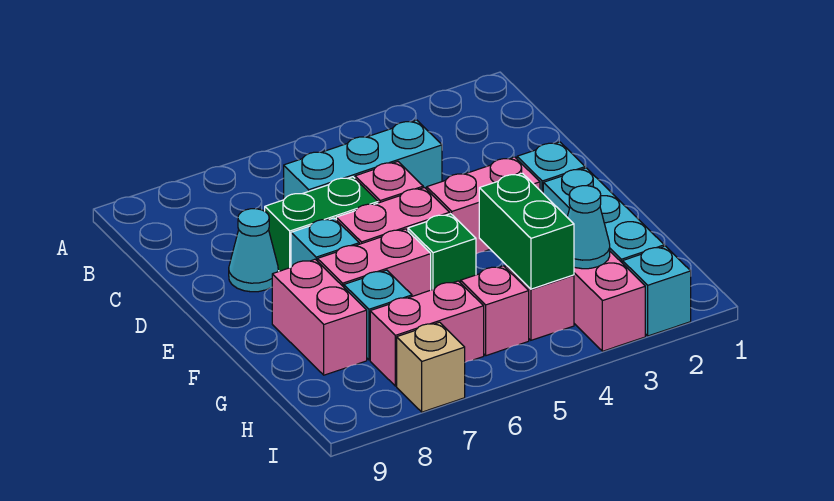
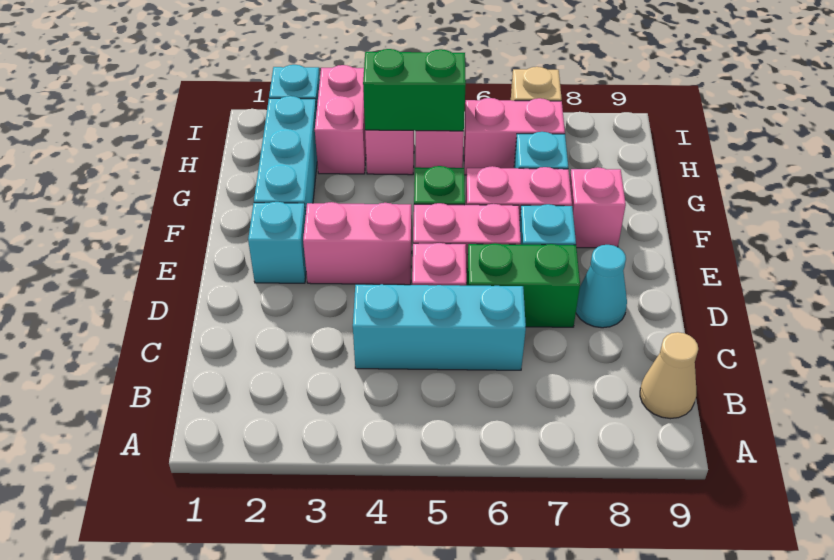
none -> tan 1x1 cone [640,332,698,419]
pink 1x2 brick [272,259,367,375] -> pink 1x1 brick [570,167,626,248]
green 1x2 brick [479,173,574,289] -> green 1x2 brick turned to [363,49,466,131]
cyan 1x1 cone [567,186,610,269] -> none

